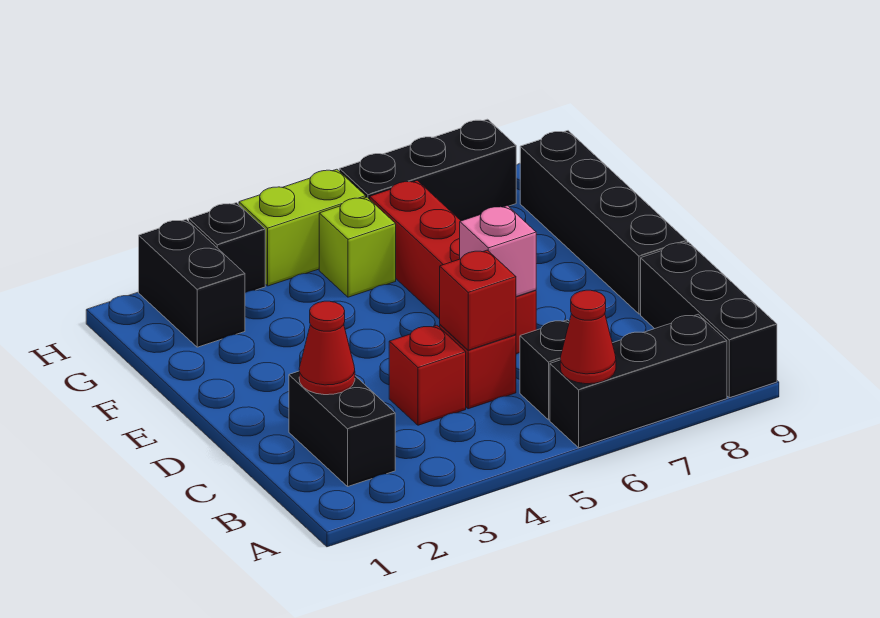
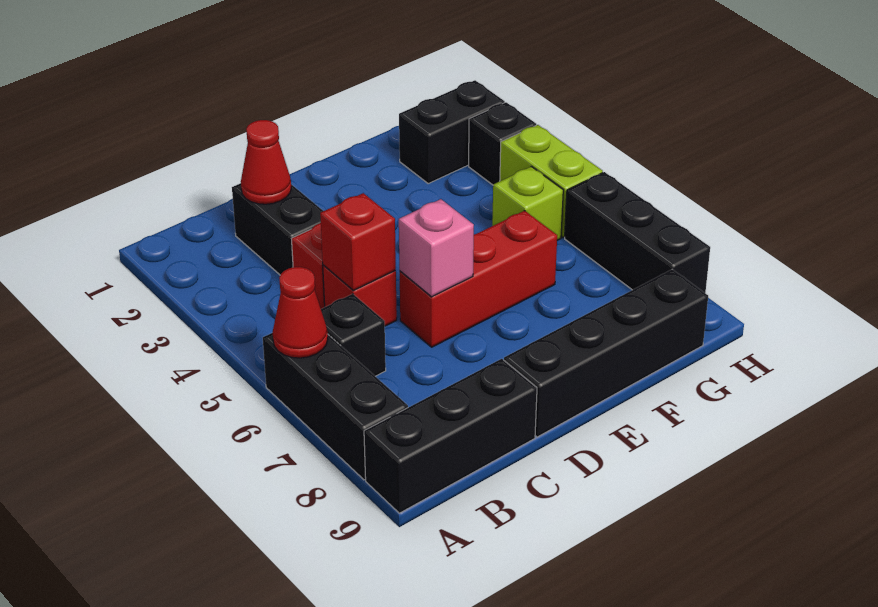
black 1x2 brick [289,371,395,486] -> black 1x2 brick turned to [232,183,323,275]
red 1x4 brick [370,181,536,354] -> red 1x3 brick [400,211,557,347]

